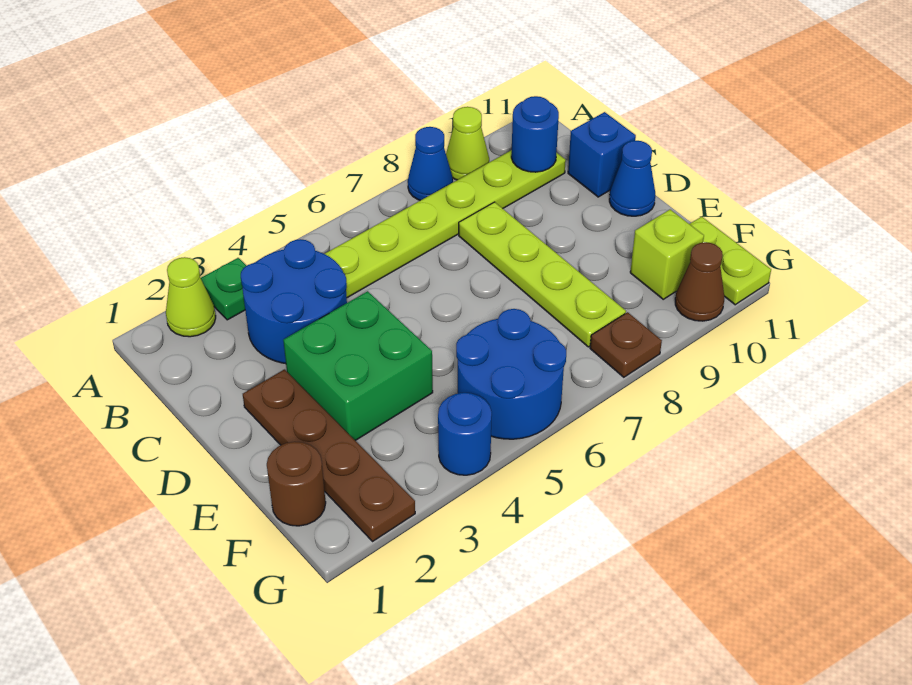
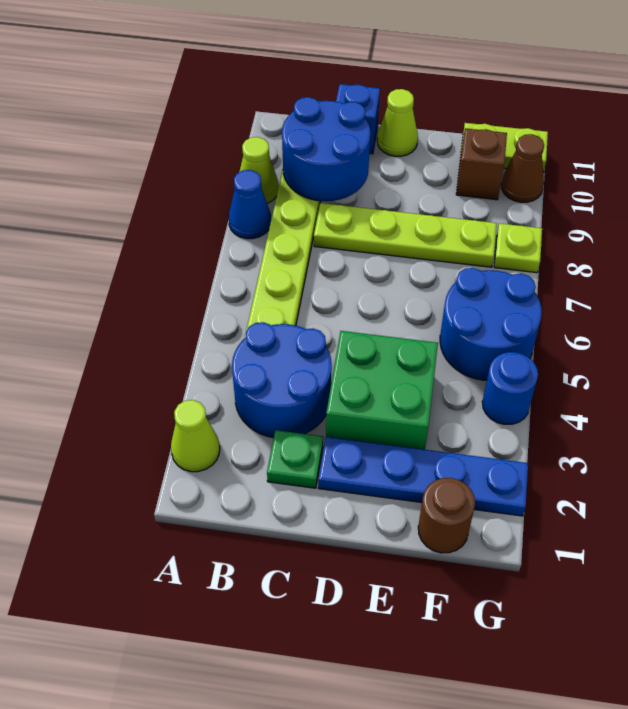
green 1x1 plate [201,258,246,320] -> green 1x1 plate moved to [267,430,323,488]
blue 1x1 round brick [511,96,559,172] -> blue 2x2 round brick [282,97,370,201]
brown 1x4 plate [243,370,415,541] -> blue 1x4 plate [318,437,528,516]
blue 1x1 cone [609,141,655,216] -> lime 1x1 cone [377,89,418,156]
lime 1x1 brick [630,210,704,299] -> brown 1x1 brick [456,128,507,200]
brown 1x1 plate [590,312,662,377] -> lime 1x1 plate [494,223,542,273]

